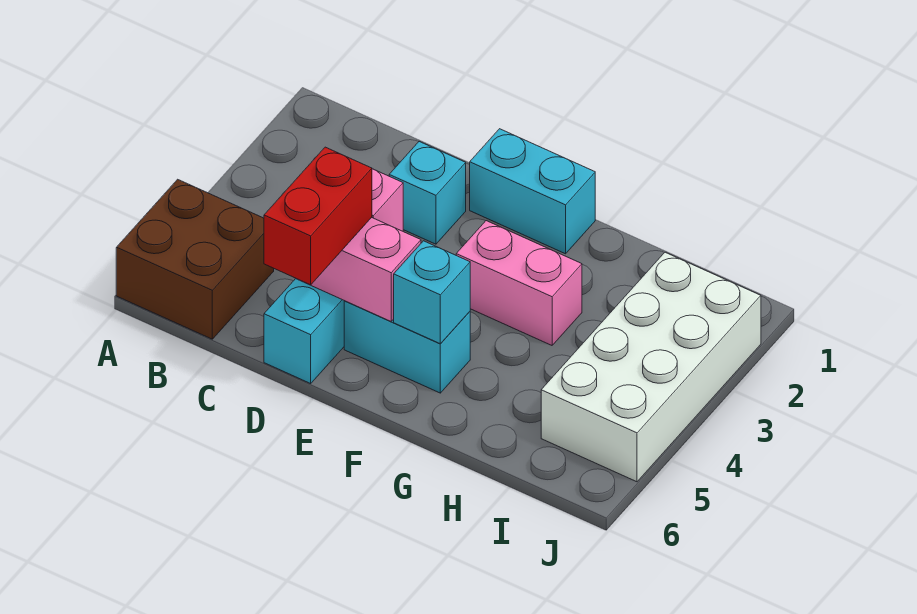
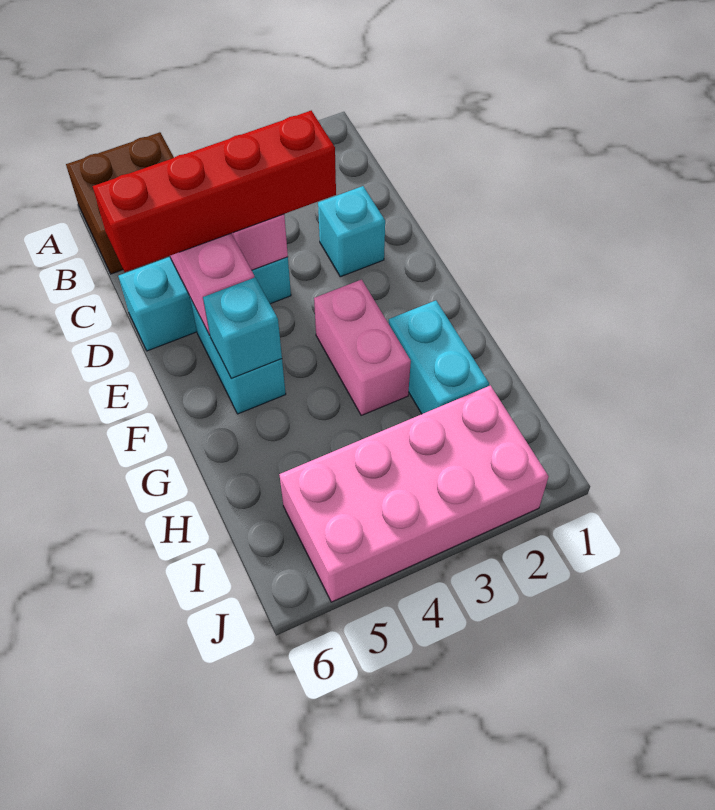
red 1x2 brick [264,147,372,285] -> red 1x4 brick [93,111,336,272]
cyan 1x2 brick [470,129,595,254] -> cyan 1x2 brick moved to [389,300,489,414]
white 2x4 brick [541,252,761,482] -> pink 2x4 brick [279,385,549,602]

